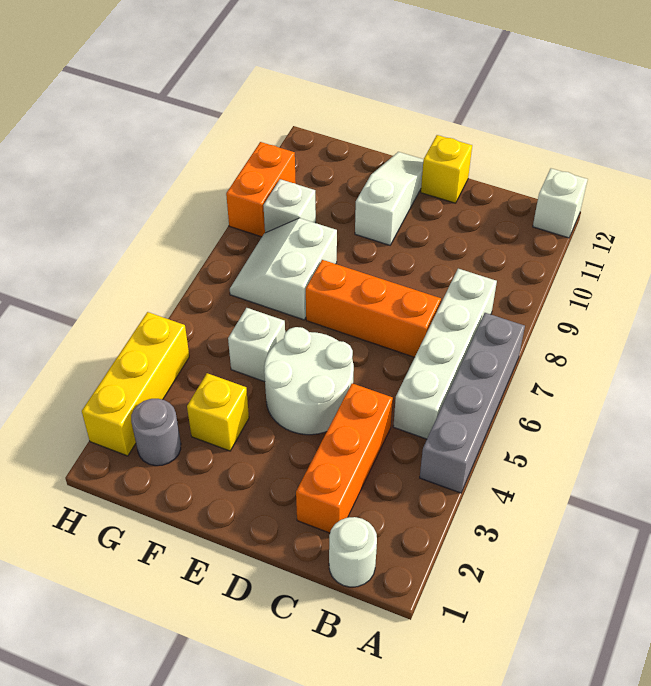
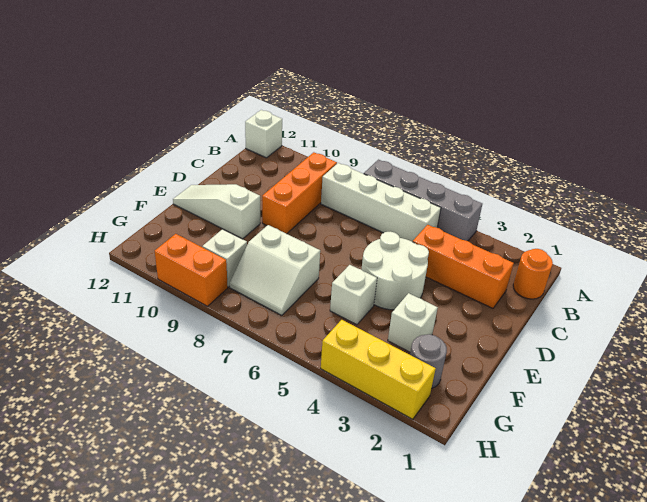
white 1x1 round brick [329,517,377,587] -> orange 1x1 round brick [513,249,553,299]
orange 1x3 brick [306,260,441,357] -> orange 1x3 brick moved to [262,152,337,234]
yellow 1x1 brick [421,135,472,203] -> none
yellow 1x1 brick [187,373,249,451] -> white 1x1 brick [388,293,438,352]

